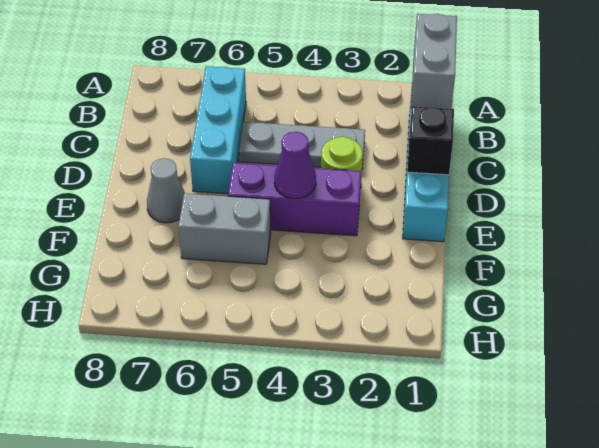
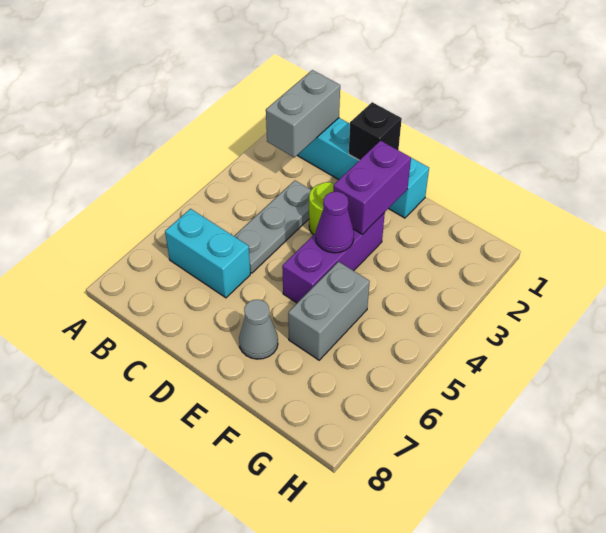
grey 1x2 brick [411,14,457,109] -> grey 1x2 brick turned to [266,70,340,158]
cyan 1x3 brick [190,66,246,194] -> cyan 1x2 brick [165,209,250,298]
none -> purple 1x2 brick [333,141,411,235]

